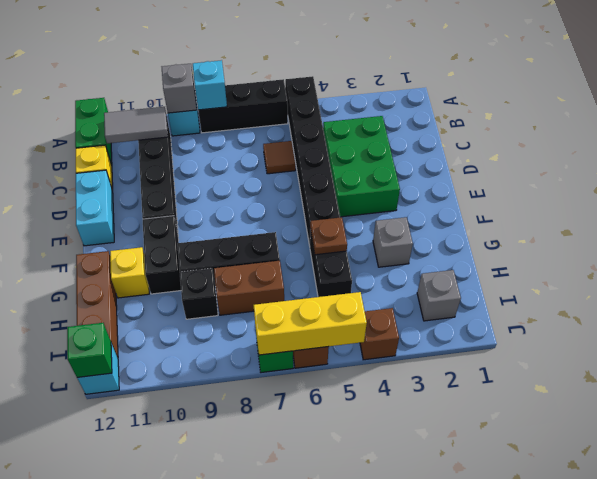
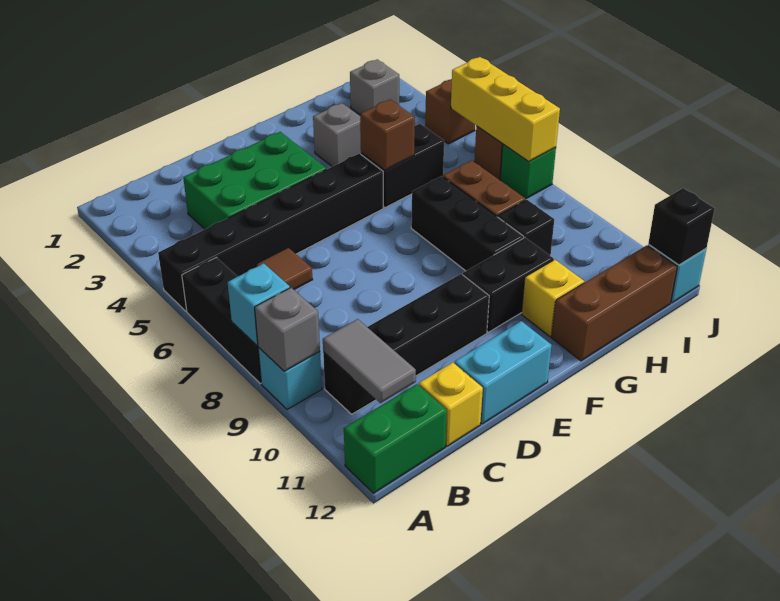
brown 1x1 plate [310,217,347,255] -> brown 1x1 brick [360,100,415,170]
green 1x1 brick [67,323,112,377] -> black 1x1 brick [648,188,715,265]

